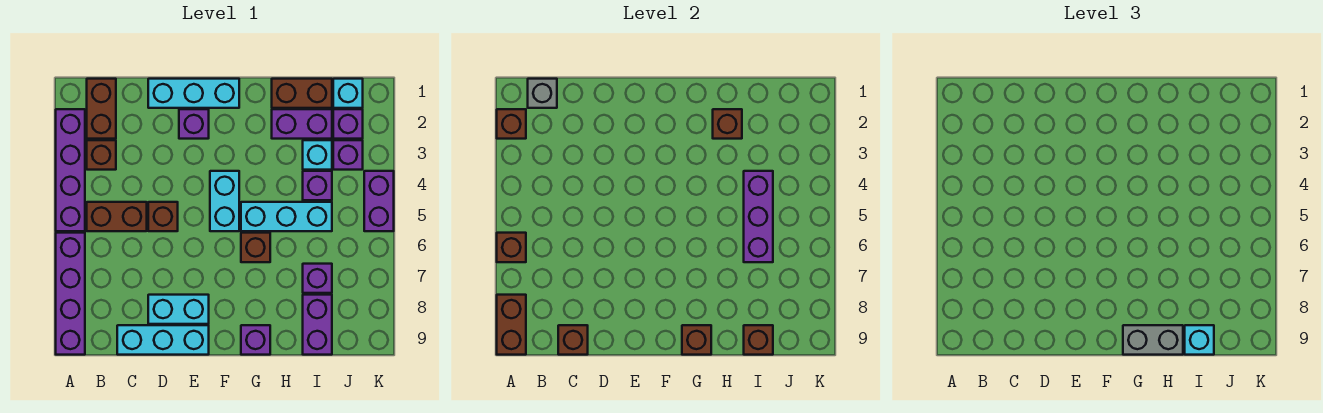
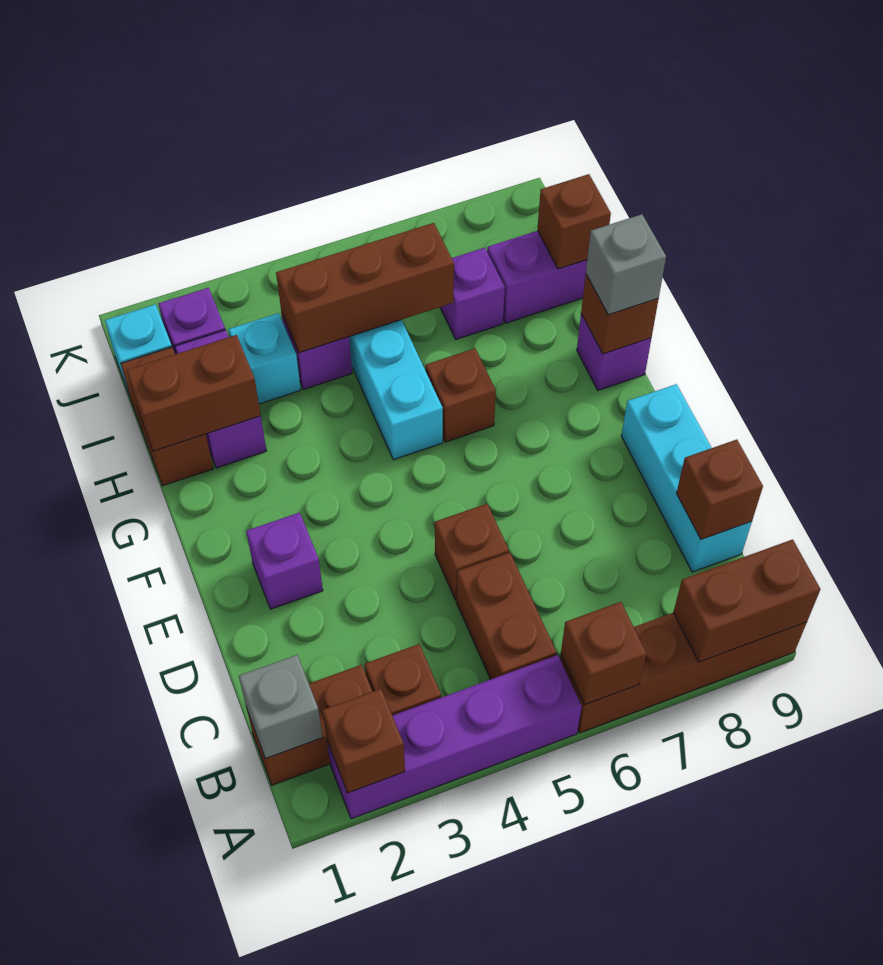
purple 1x4 brick [56,233,85,355] -> brown 1x4 brick [560,613,807,733]
cyan 1x3 brick [148,79,239,108] -> none
cyan 1x2 brick [148,295,209,324] -> none
cyan 1x2 brick [210,171,239,231] -> none
grey 1x2 brick [1123,325,1183,355] -> grey 1x1 brick [586,214,666,315]
brown 1x1 brick [713,109,742,139] -> brown 1x2 brick [127,335,261,451]
purple 1x3 brick [744,171,773,262] -> brown 1x3 brick [276,223,454,353]
cyan 1x1 brick [1185,325,1214,355] -> none
purple 1x1 brick [333,140,363,170] -> none
purple 1x2 brick [364,171,394,231] -> none

